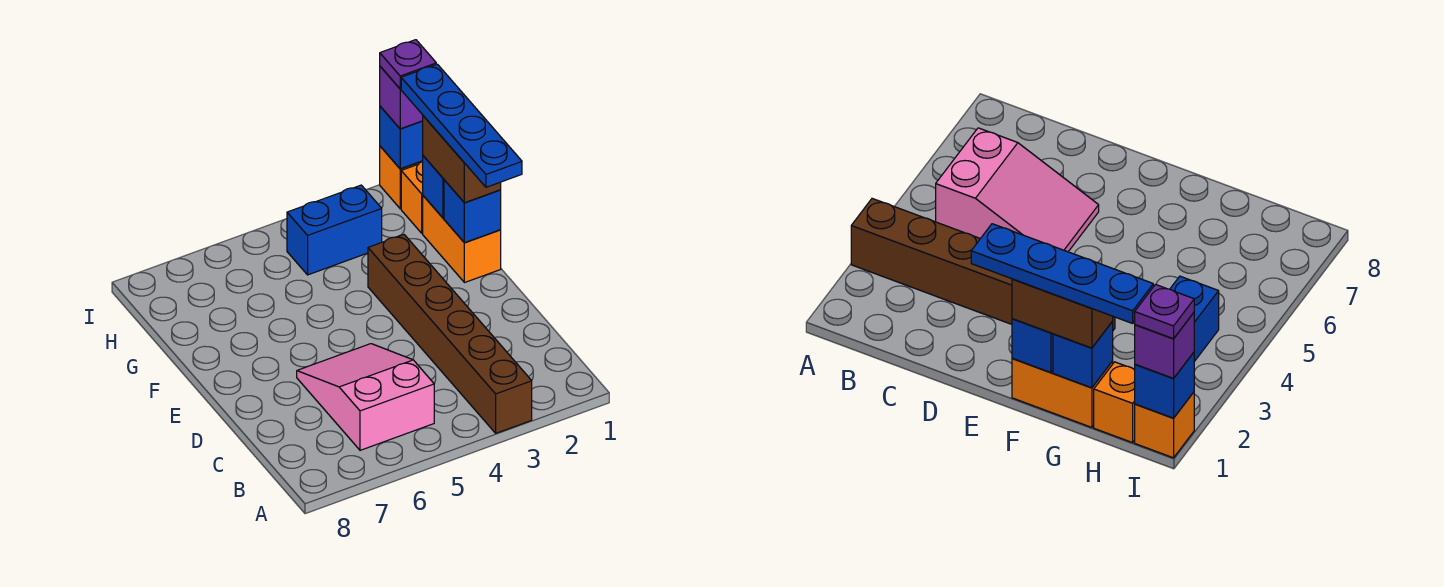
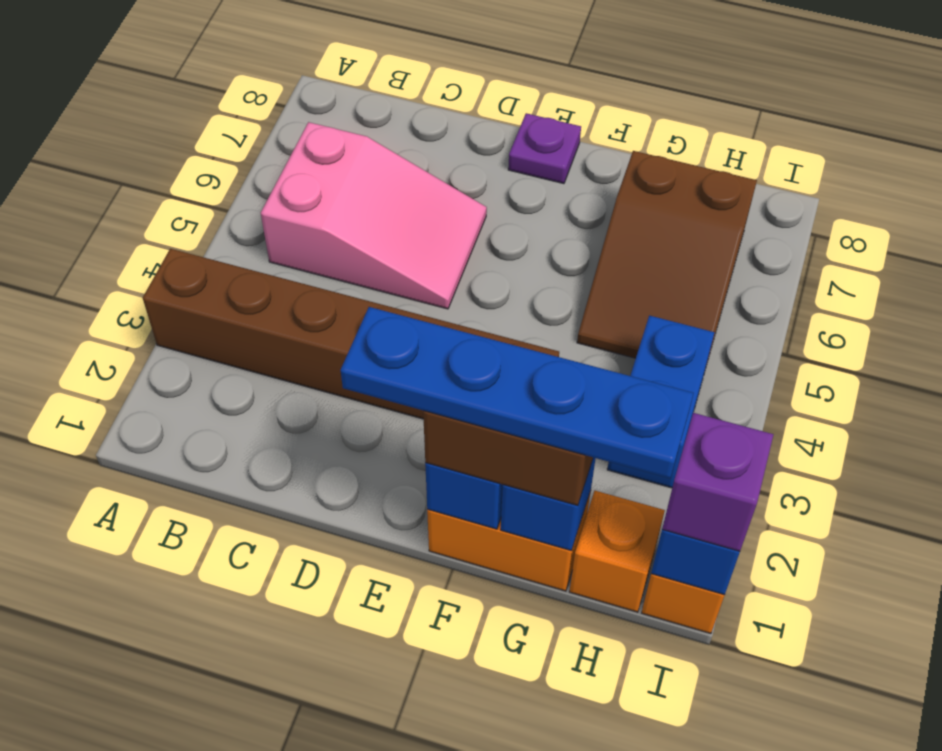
none -> brown 2x3 slope [577,151,757,358]
purple 1x1 plate [380,40,436,89] -> purple 1x1 plate moved to [508,113,581,184]

